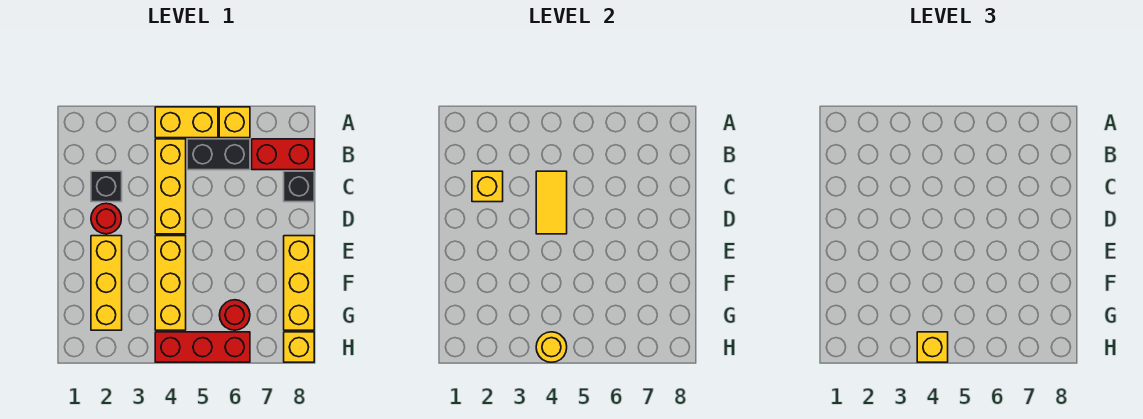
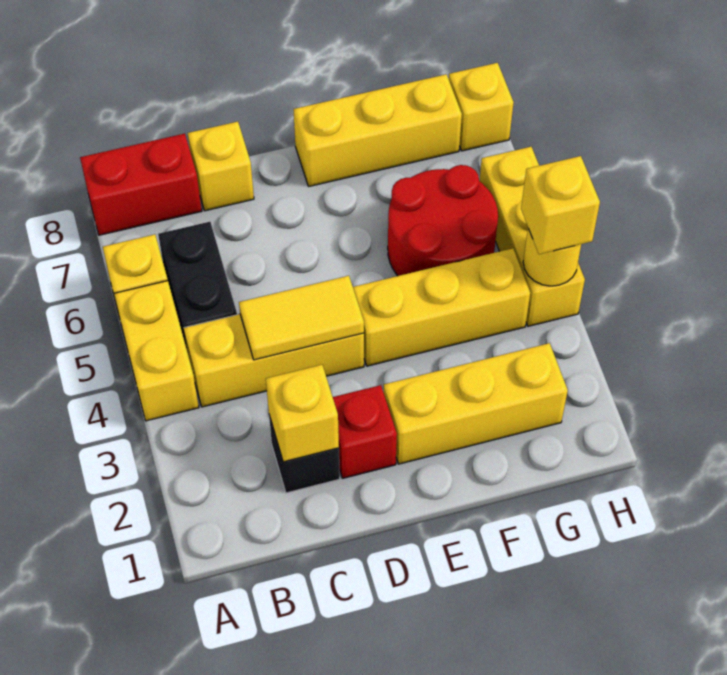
red 1x2 brick [252,139,314,170] -> red 1x2 brick turned to [80,134,202,235]
black 1x1 brick [284,171,314,202] -> yellow 1x1 brick [188,122,254,211]
red 1x1 round brick [91,203,121,234] -> red 1x1 brick [333,385,397,478]
red 1x1 round brick [220,300,250,330] -> red 2x2 round brick [388,165,498,276]
red 1x3 brick [155,332,250,362] -> yellow 1x3 brick [480,147,585,326]

